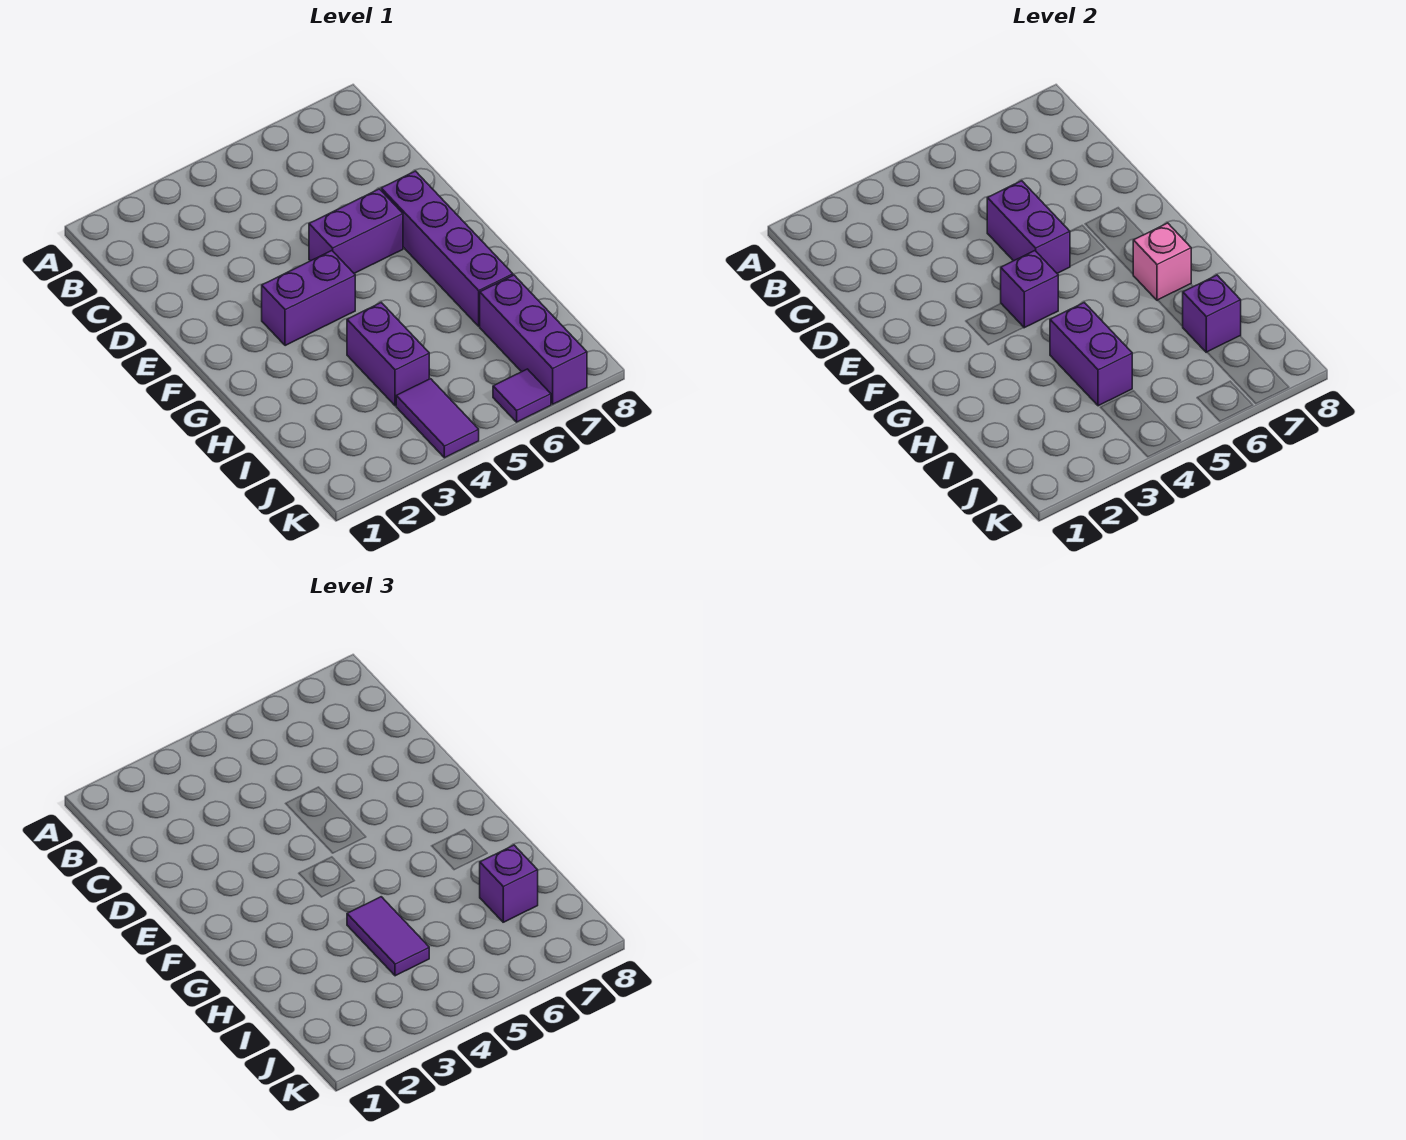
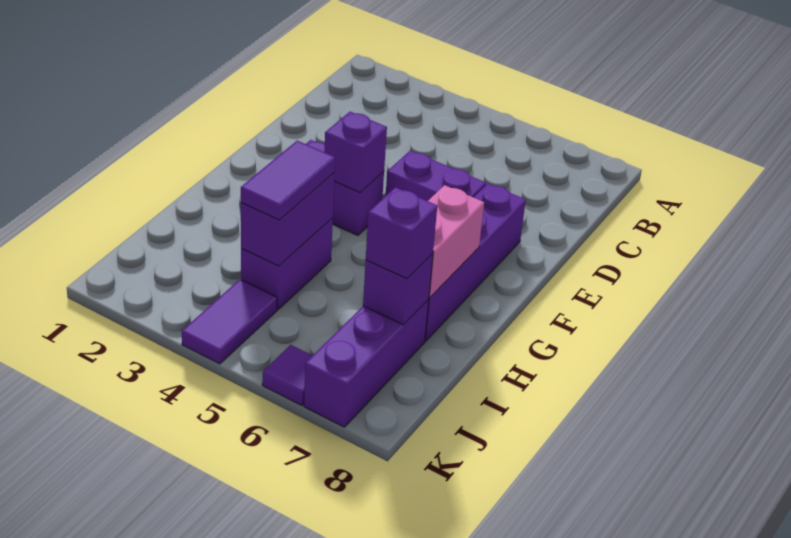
purple 1x2 brick [987,181,1070,273] -> none
pink 1x1 brick [1133,223,1191,300] -> pink 1x2 brick [428,185,484,297]

